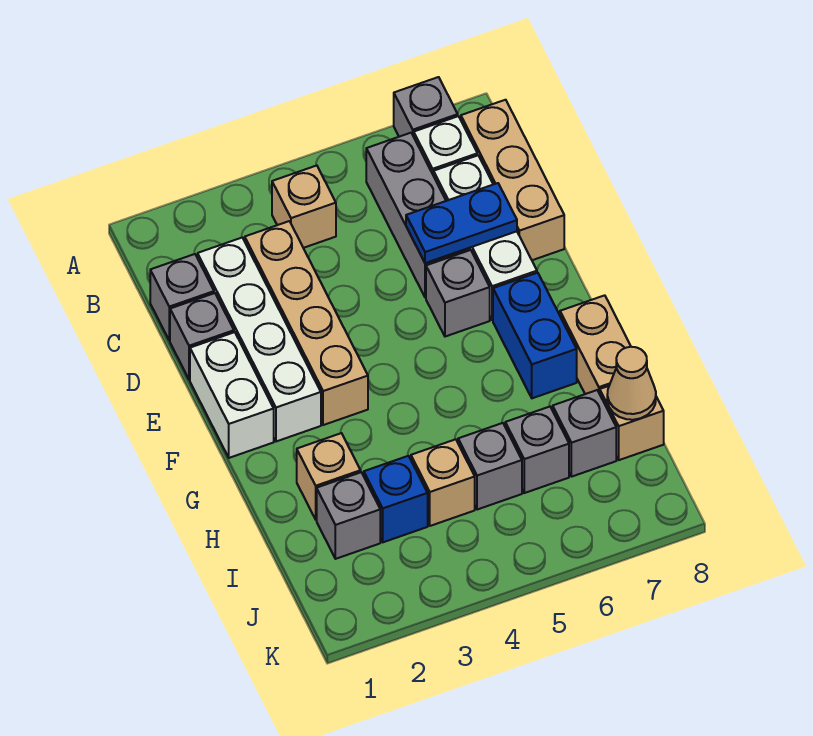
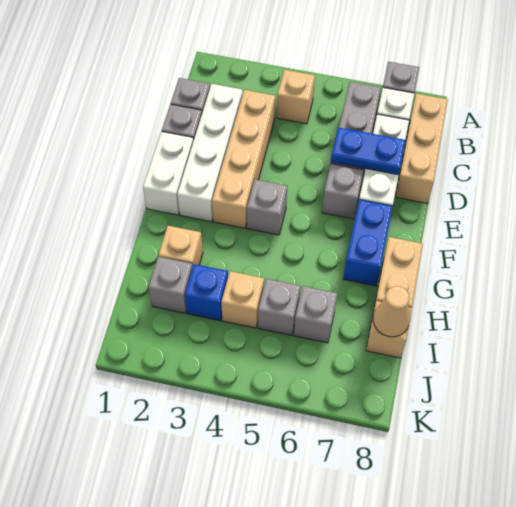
grey 1x1 brick [553,390,616,477] -> grey 1x1 brick moved to [247,180,287,235]

